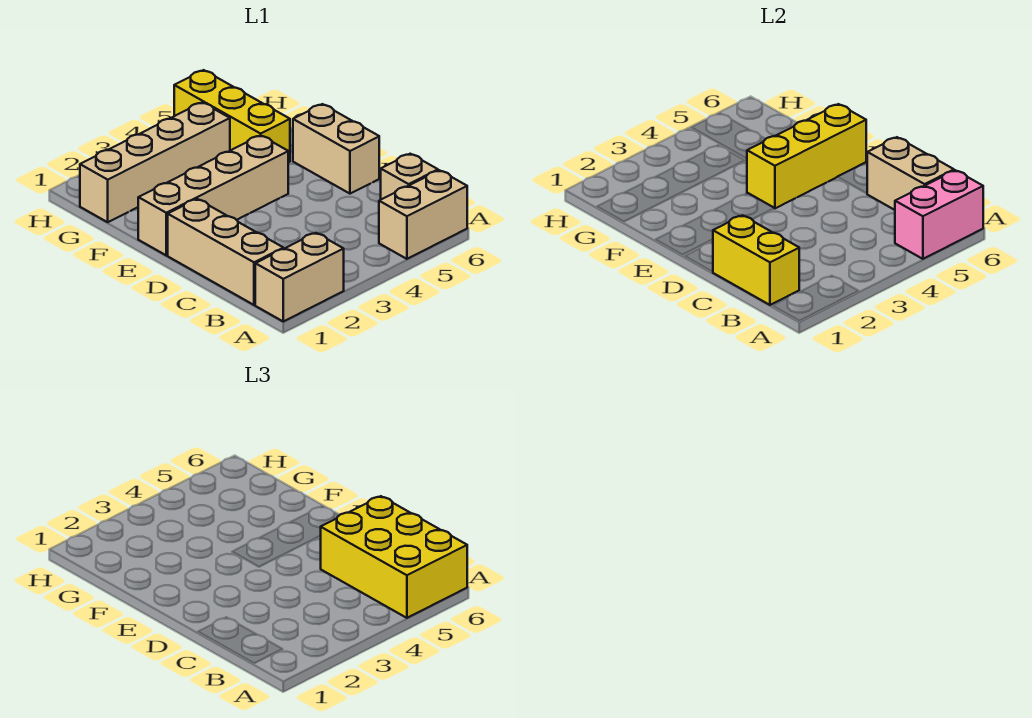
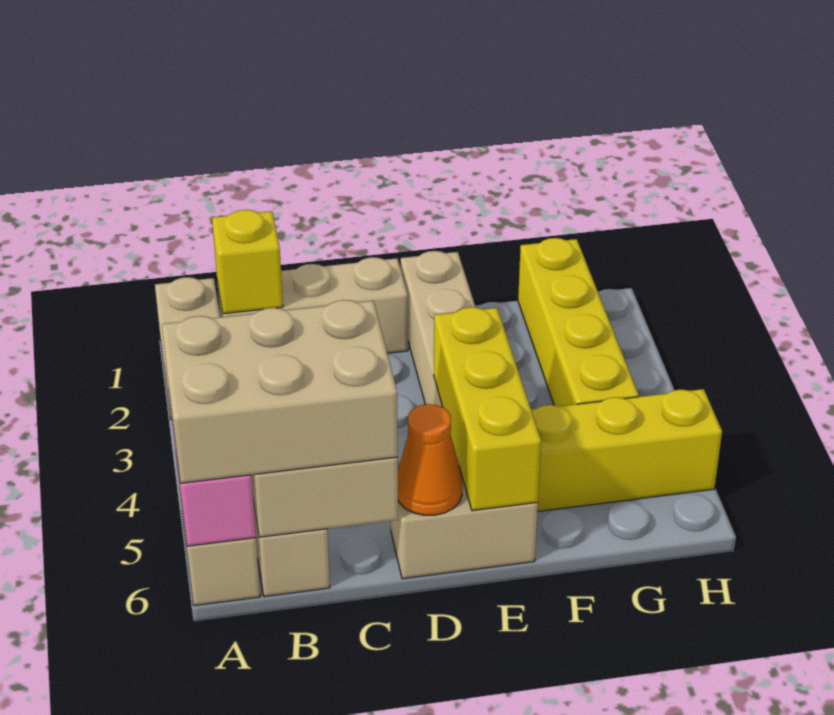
yellow 2x3 brick [321,496,467,618] -> tan 2x3 brick [162,300,398,483]
yellow 1x2 brick [713,215,799,305] -> yellow 1x1 brick [212,210,283,314]
none -> orange 1x1 cone [398,404,462,515]
tan 1x4 brick [80,102,230,222] -> yellow 1x4 brick [518,238,639,406]

